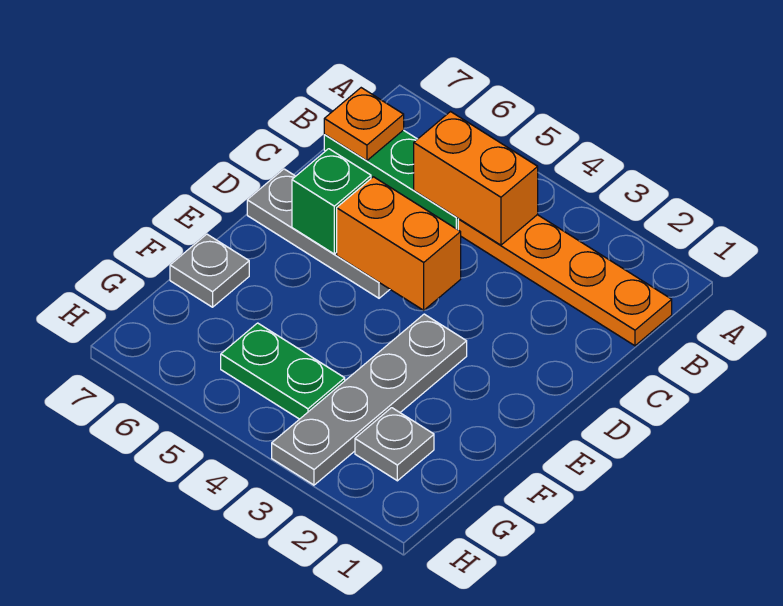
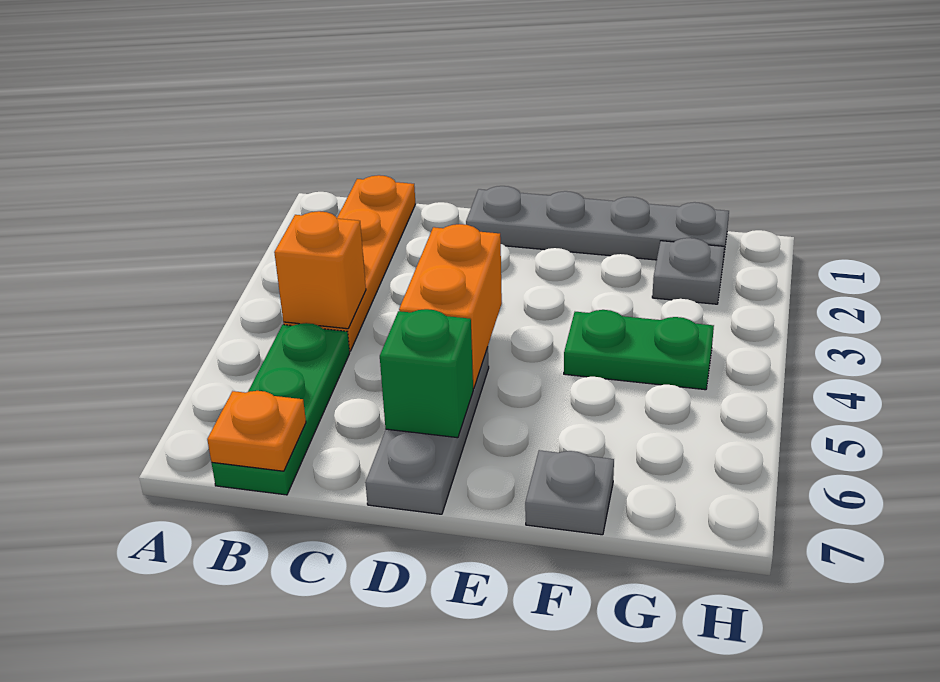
orange 1x2 brick [414,112,538,245] -> orange 1x1 brick [274,211,366,329]
grey 1x4 plate [272,314,467,485] -> grey 1x4 plate moved to [466,186,729,260]
green 1x2 plate [221,323,345,419] -> green 1x2 plate turned to [564,310,714,390]

